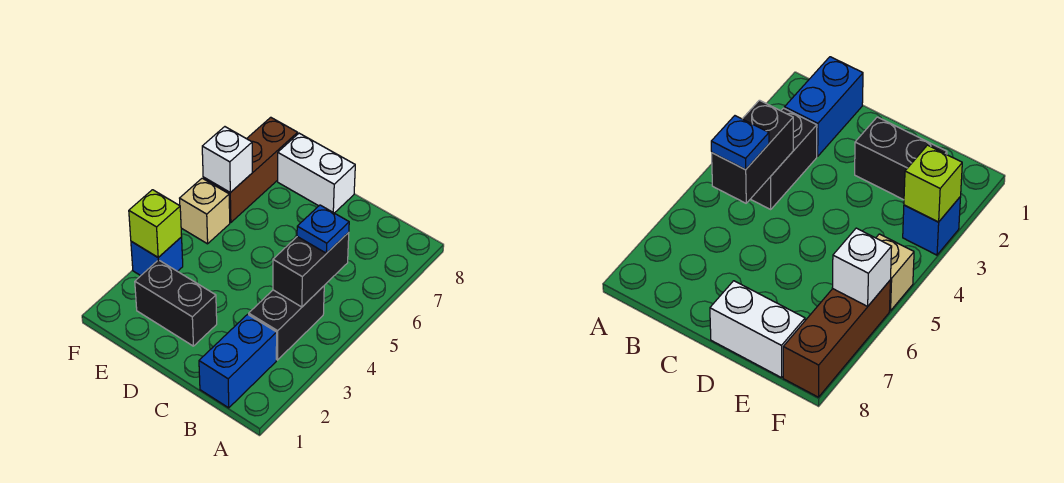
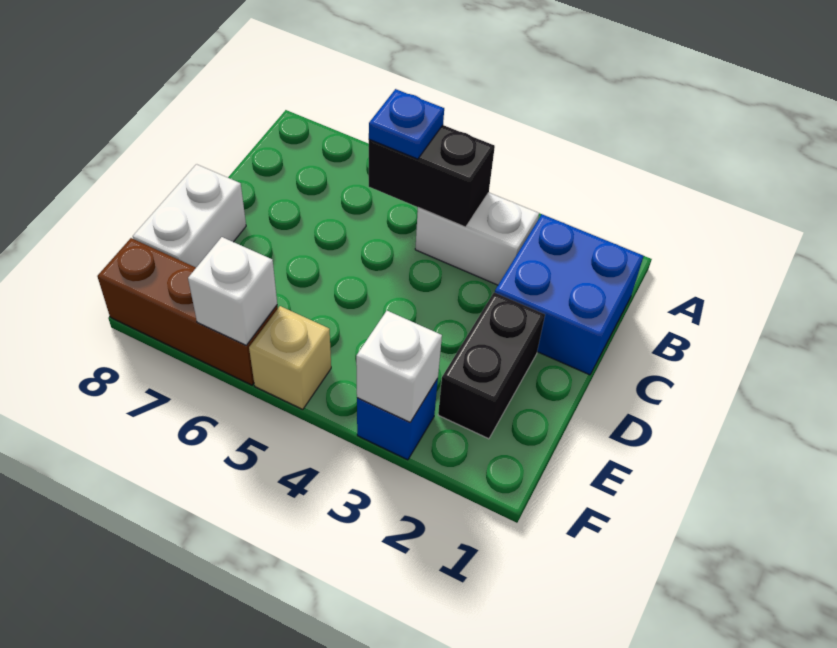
blue 1x2 brick [199,314,277,408] -> blue 2x2 brick [495,214,643,375]
black 1x2 brick [249,286,324,360] -> white 1x2 brick [415,193,539,285]
lime 1x1 brick [129,190,182,257] -> white 1x1 brick [356,311,442,422]

